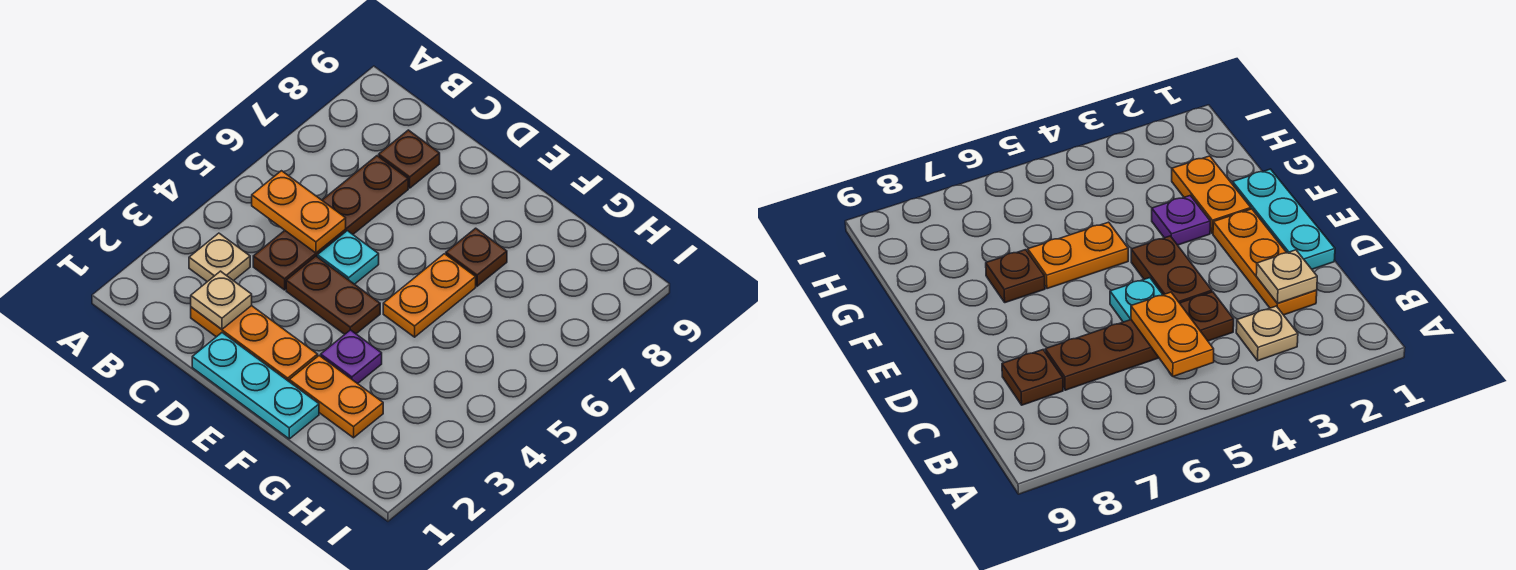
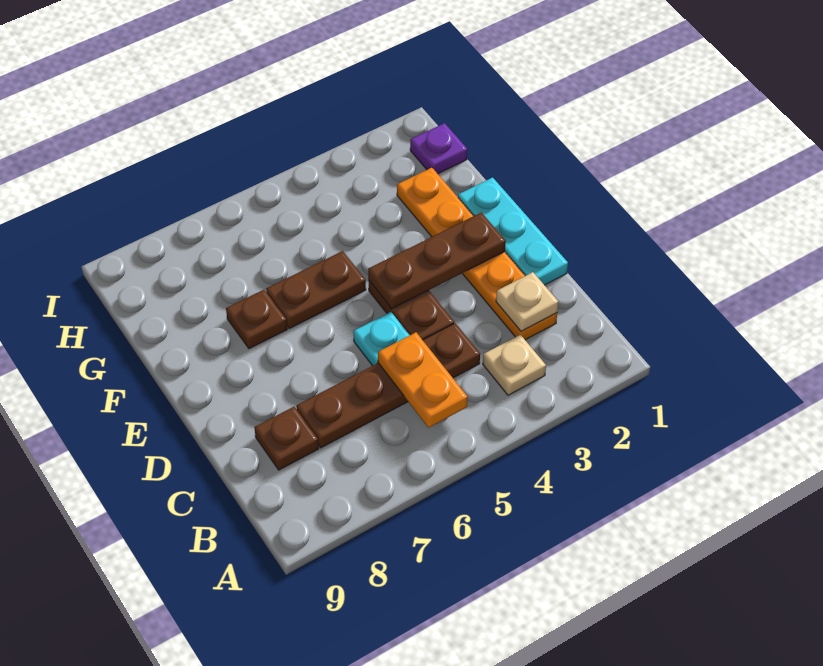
none -> brown 1x3 plate [368,213,506,309]
purple 1x1 plate [321,330,382,384] -> purple 1x1 plate moved to [410,123,467,174]
orange 1x2 plate [383,254,476,337] -> brown 1x2 plate [266,251,366,329]

